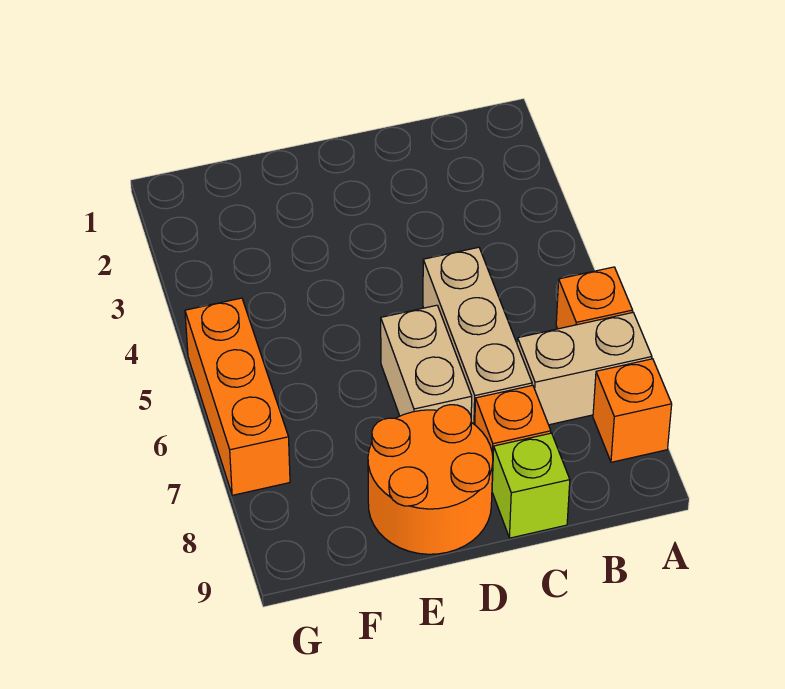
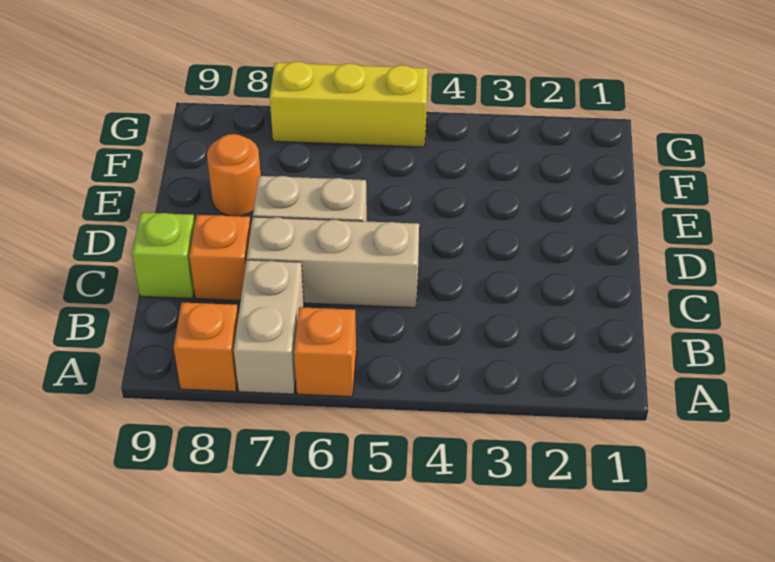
orange 2x2 round brick [368,405,493,554] -> orange 1x1 round brick [207,134,261,216]
orange 1x3 brick [185,298,290,495] -> yellow 1x3 brick [270,62,428,147]

